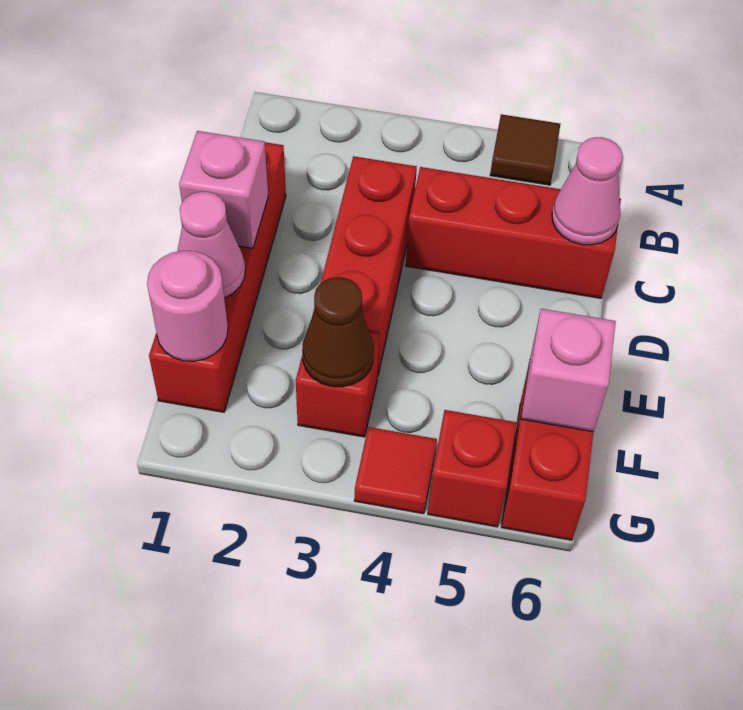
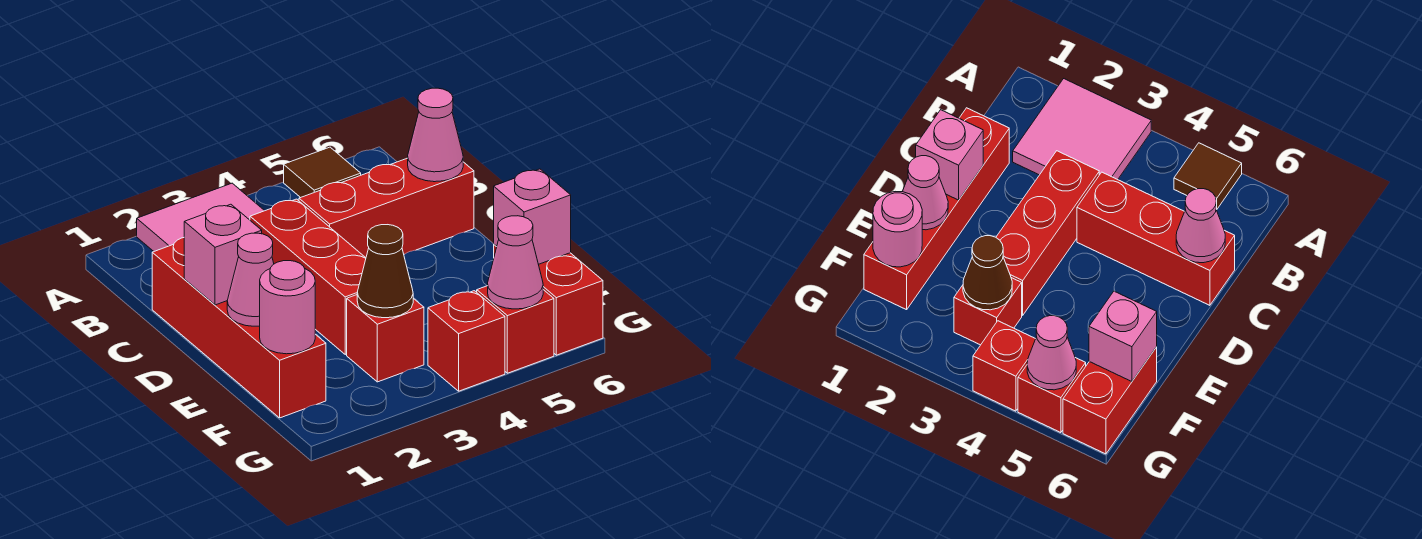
none -> pink 2x2 tile [137,183,264,251]
red 1x1 tile [354,427,437,514] -> red 1x1 brick [428,291,505,391]
none -> pink 1x1 cone [488,216,543,309]

